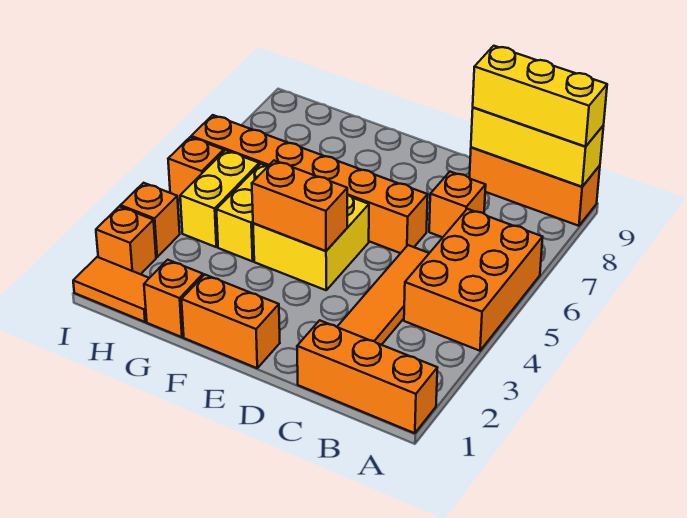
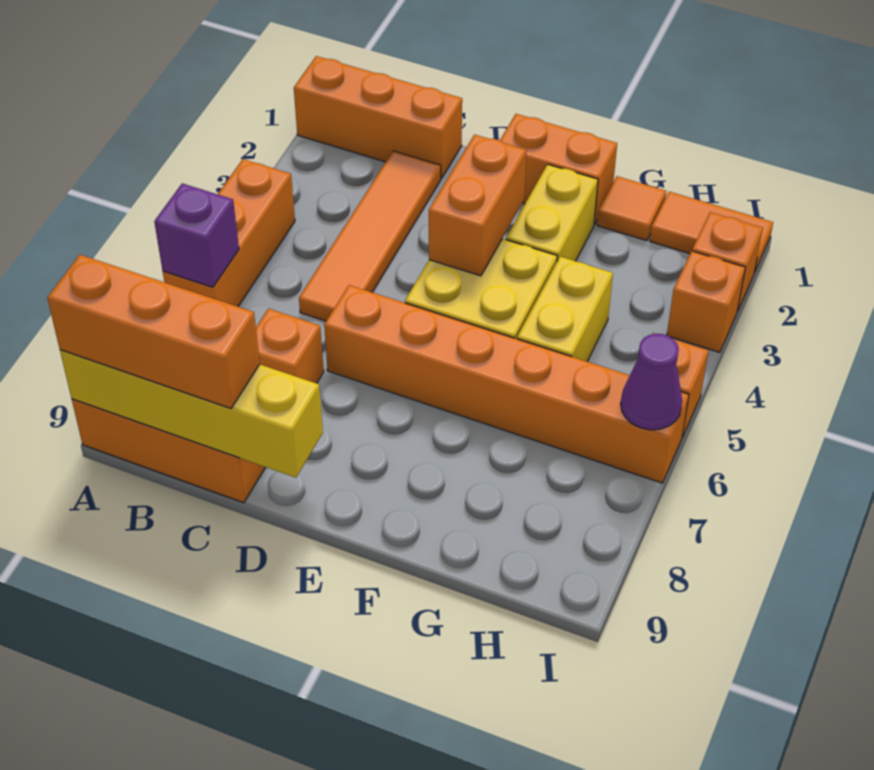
orange 2x3 brick [404,209,543,351] -> orange 1x3 brick [163,159,295,307]
none -> purple 1x1 brick [154,183,239,287]
yellow 1x3 brick [471,107,604,187] -> yellow 1x4 brick [60,350,323,478]
yellow 1x3 brick [473,46,607,147] -> orange 1x3 brick [47,255,260,408]
orange 1x2 brick [252,161,347,251] -> orange 1x2 brick turned to [429,135,527,276]
orange 1x1 brick [144,260,203,337] -> orange 1x1 tile [597,176,666,241]
yellow 1x2 brick [180,150,259,247] -> yellow 1x2 brick moved to [506,164,598,261]
none -> purple 1x1 cone [621,334,682,430]

